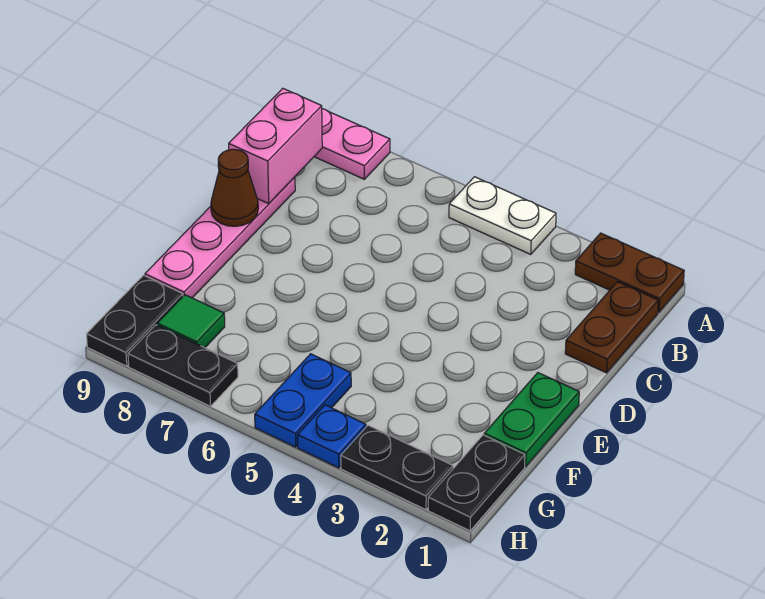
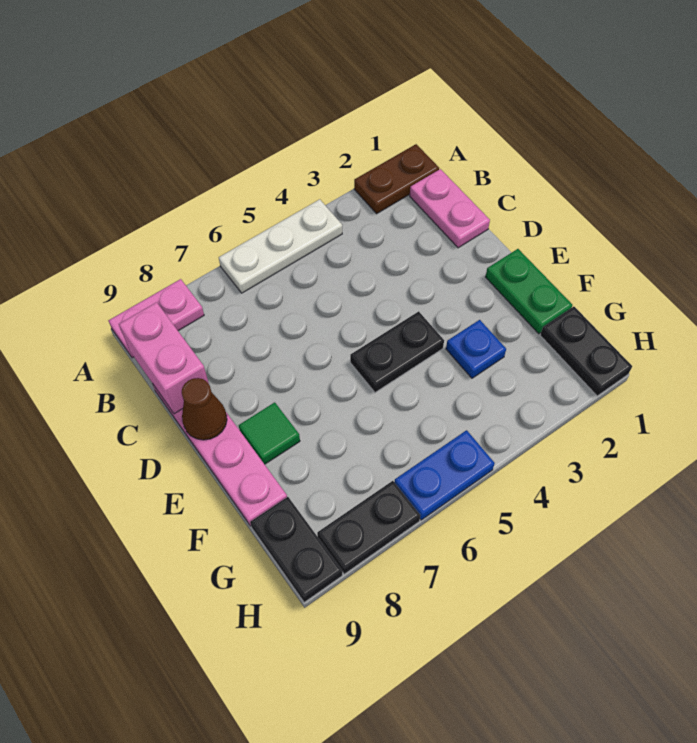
white 1x2 plate [449,177,556,254] -> white 1x3 plate [219,199,342,293]
brown 1x2 plate [565,282,658,373] -> pink 1x2 plate [410,169,490,248]
blue 1x2 plate [255,354,351,447] -> blue 1x2 plate turned to [395,430,495,520]
green 1x1 tile [157,295,225,348] -> green 1x1 tile moved to [239,402,300,464]
black 1x2 plate [341,425,453,510] -> black 1x2 plate moved to [350,311,444,392]
blue 1x1 plate [298,405,366,468] -> blue 1x1 plate moved to [446,320,506,378]

